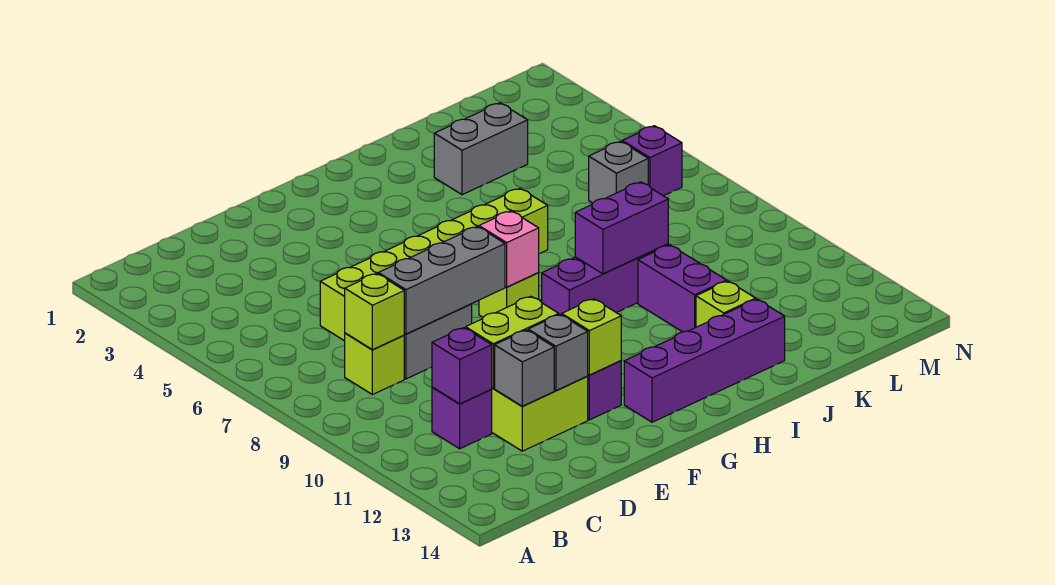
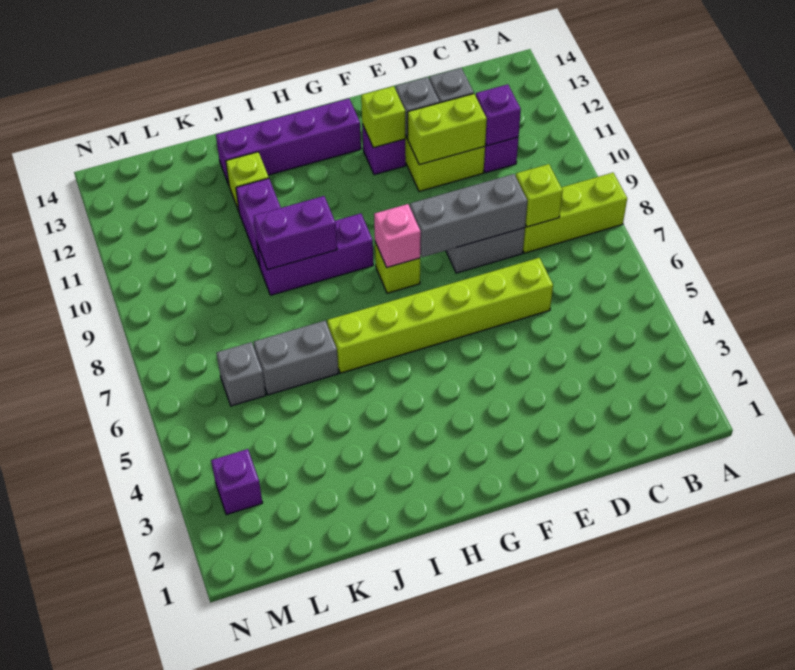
lime 1x1 brick [345,333,404,395] -> lime 1x3 brick [523,173,627,253]
grey 1x2 brick [434,103,528,195] -> grey 1x2 brick moved to [254,321,339,395]
purple 1x1 brick [622,126,682,196] -> purple 1x1 brick moved to [211,449,262,515]

